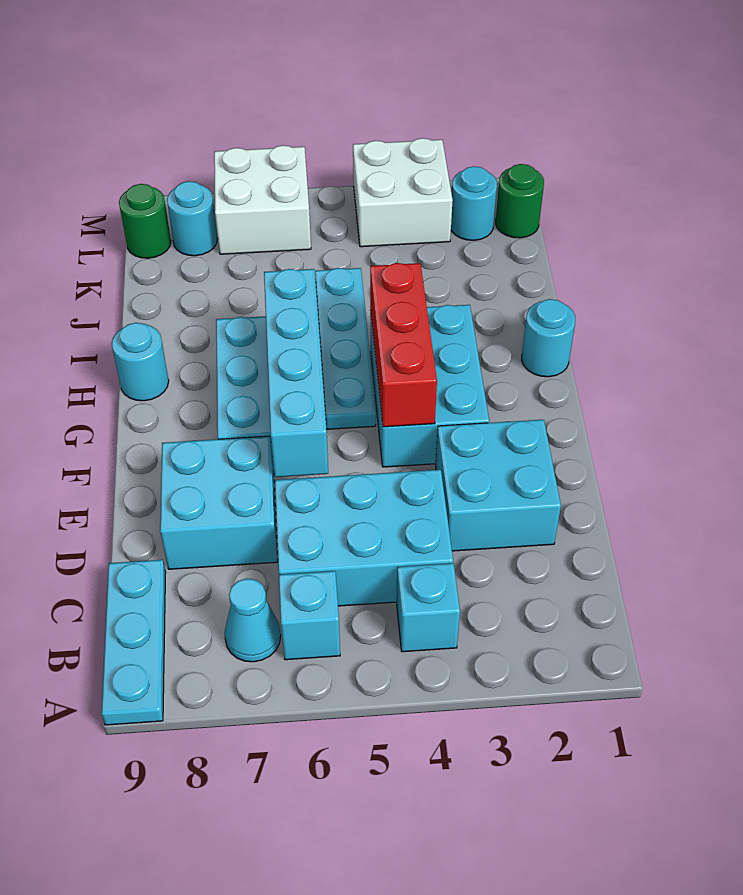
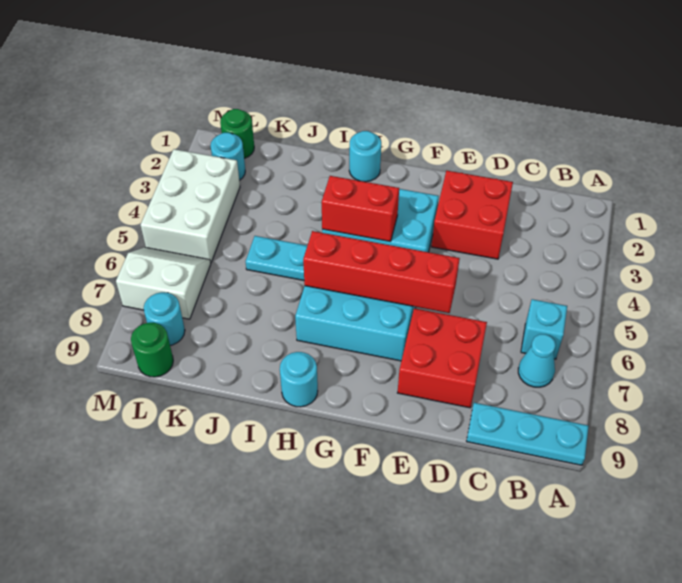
cyan 1x1 brick [397,563,460,652] -> none
cyan 2x3 brick [275,470,453,606] -> none
cyan 2x2 brick [436,420,561,551] -> red 2x2 brick [432,171,513,259]
cyan 2x2 brick [160,436,278,569] -> red 2x2 brick [398,308,487,408]
cyan 1x4 brick [264,269,328,477] -> red 1x4 brick [303,231,460,313]
red 1x3 brick [370,263,437,427] -> red 1x2 brick [322,176,399,241]
white 2x2 brick [353,138,453,247] -> white 2x3 brick [141,149,240,263]
white 2x2 brick [214,145,311,254] -> white 2x2 slope [116,247,211,319]

